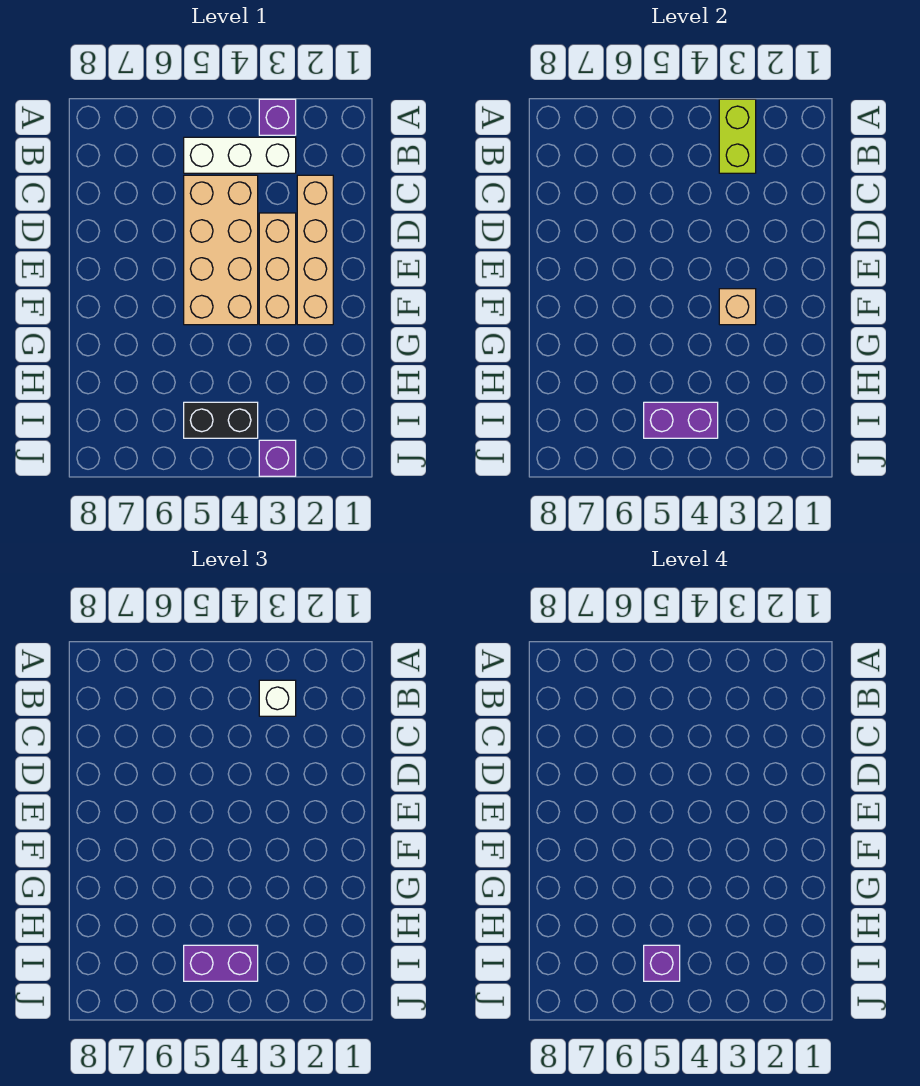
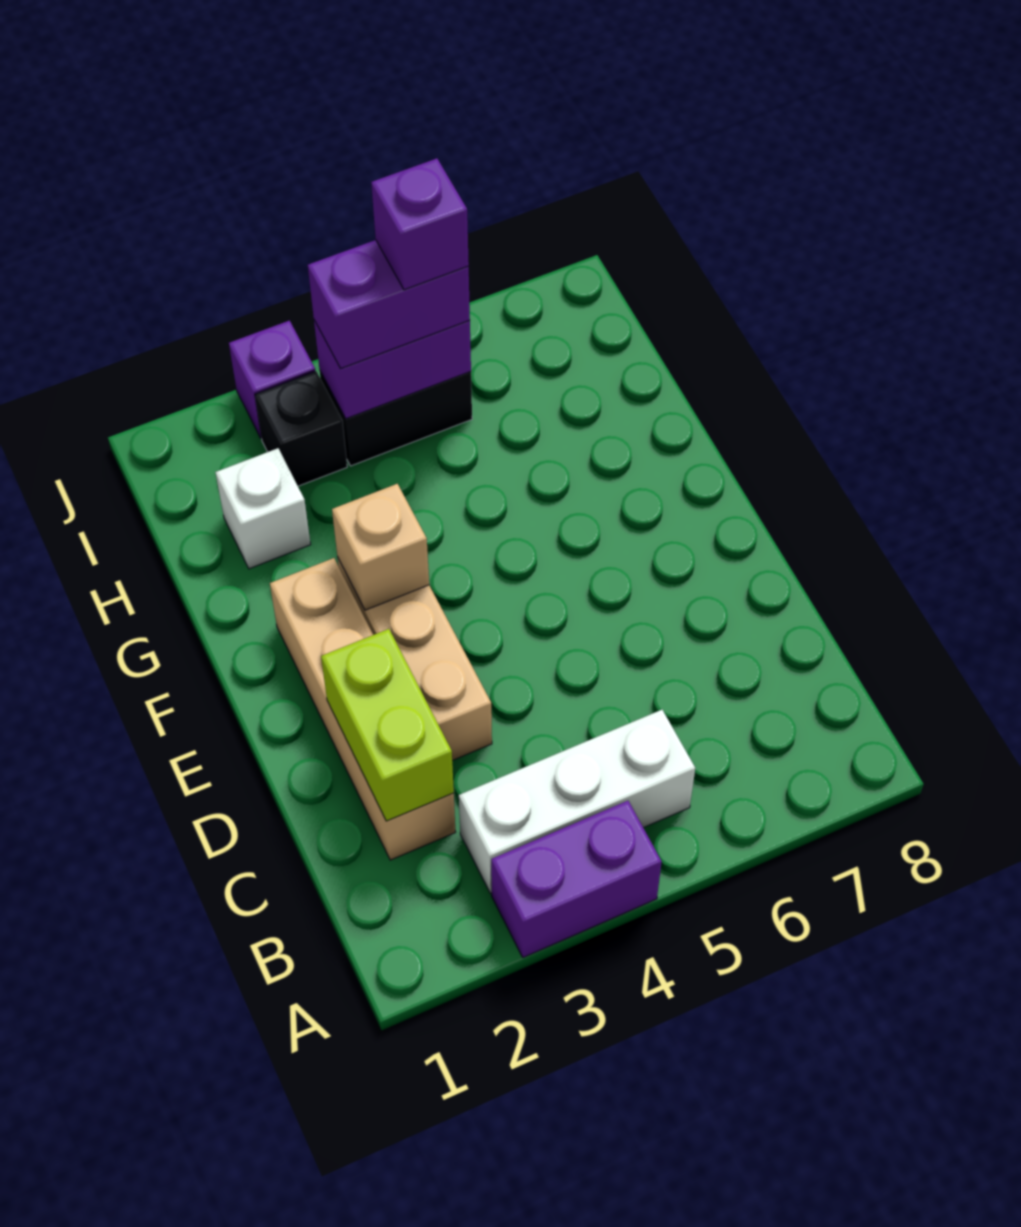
purple 1x1 brick [259,99,296,135] -> purple 1x2 brick [491,801,662,957]
lime 1x2 brick [719,99,756,173] -> lime 1x2 brick moved to [321,629,454,821]
white 1x1 brick [259,680,296,716] -> white 1x1 brick moved to [215,448,311,569]
tan 2x4 brick [184,175,258,325] -> none
none -> black 1x1 brick [255,371,347,486]

